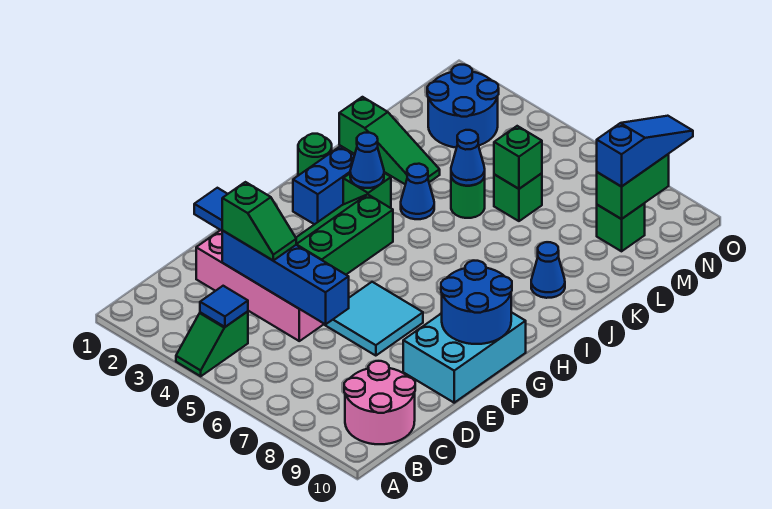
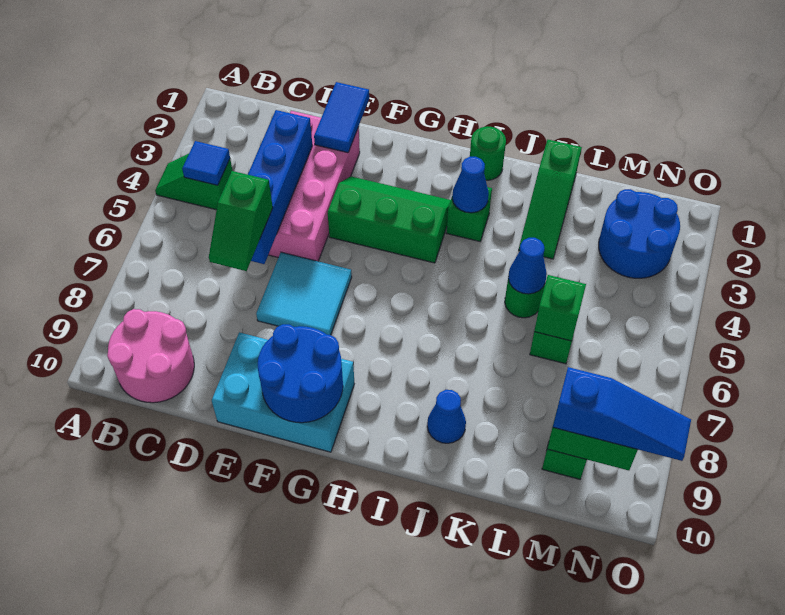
green 1x2 slope [222,182,296,260] -> green 1x2 slope moved to [209,171,273,271]
blue 1x2 brick [293,146,355,225] -> none
blue 1x1 cone [401,164,434,219] -> none

